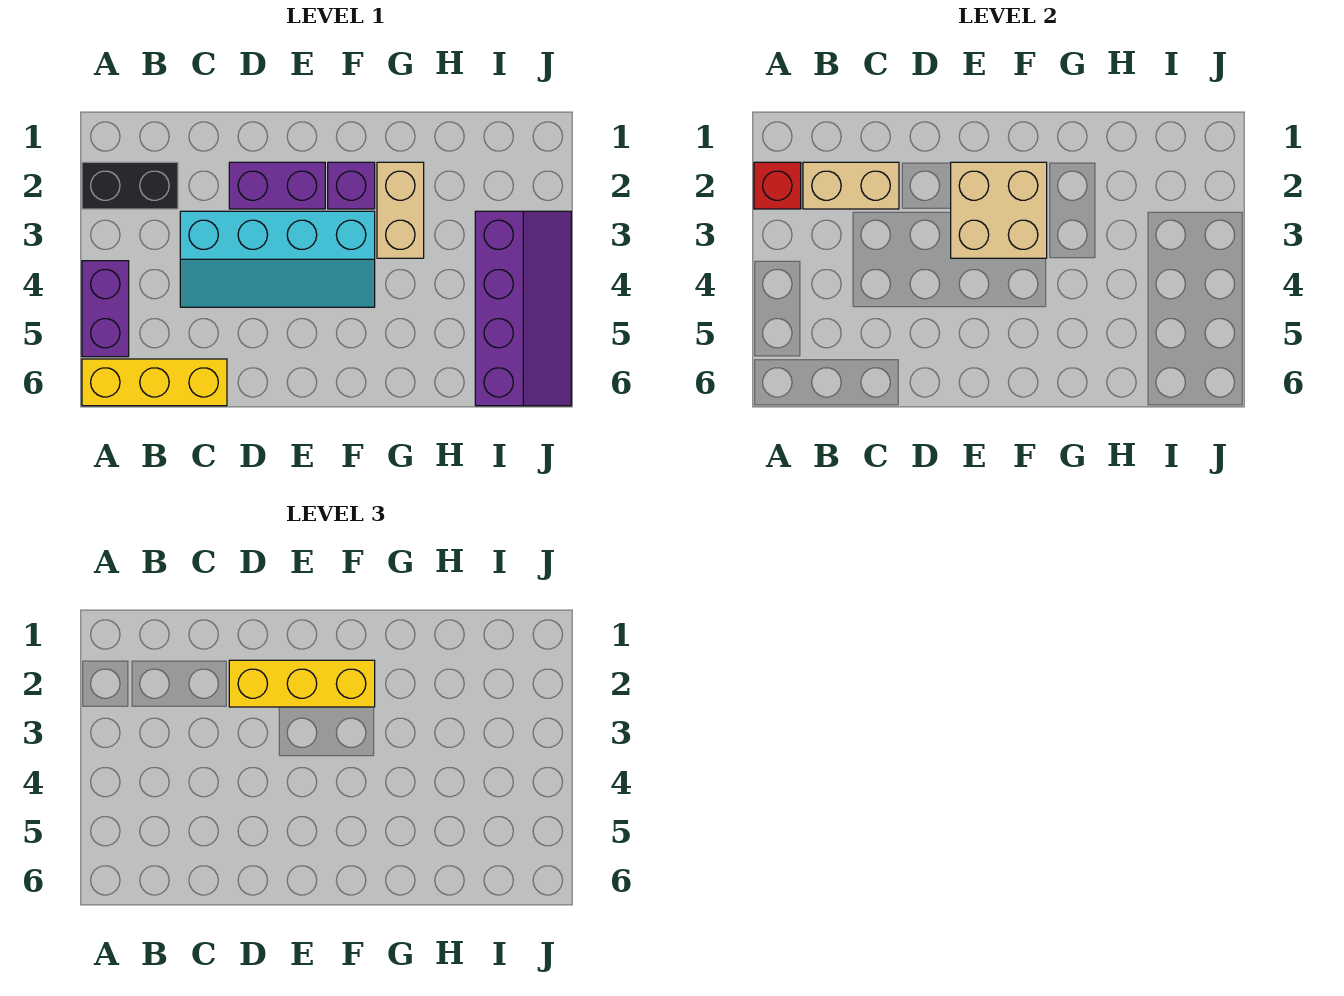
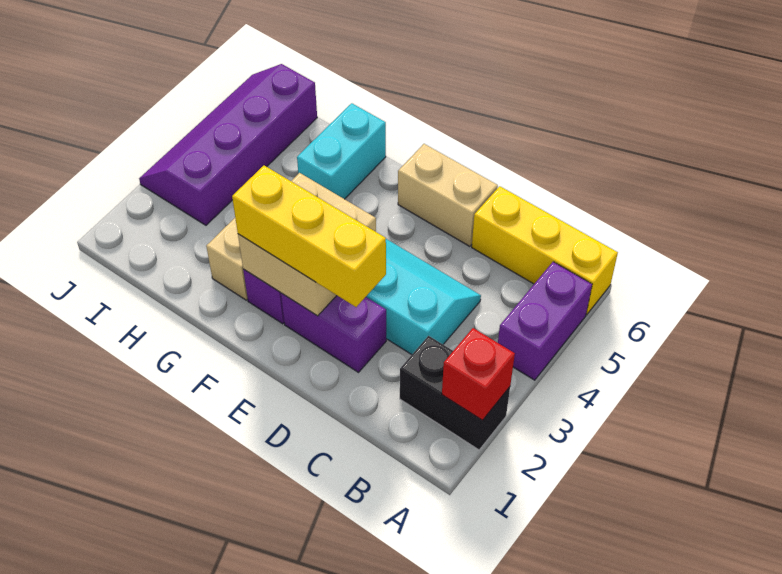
tan 1x2 brick [803,162,899,209] -> tan 1x2 brick moved to [398,144,498,246]
none -> cyan 1x2 brick [297,103,386,199]

